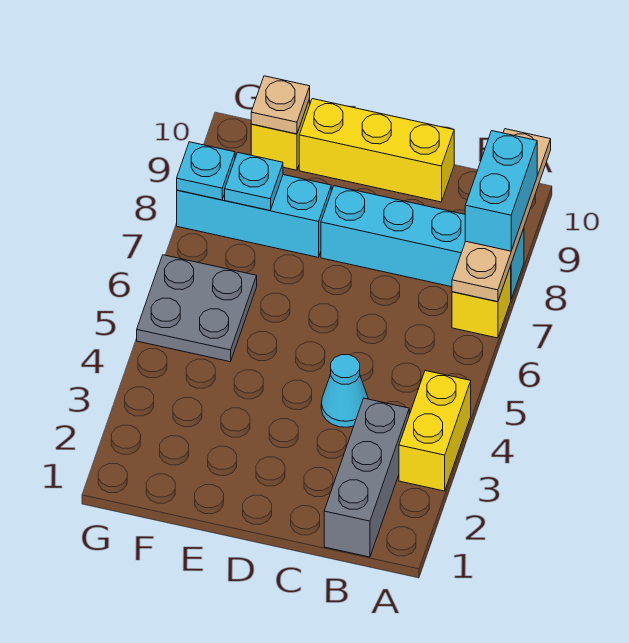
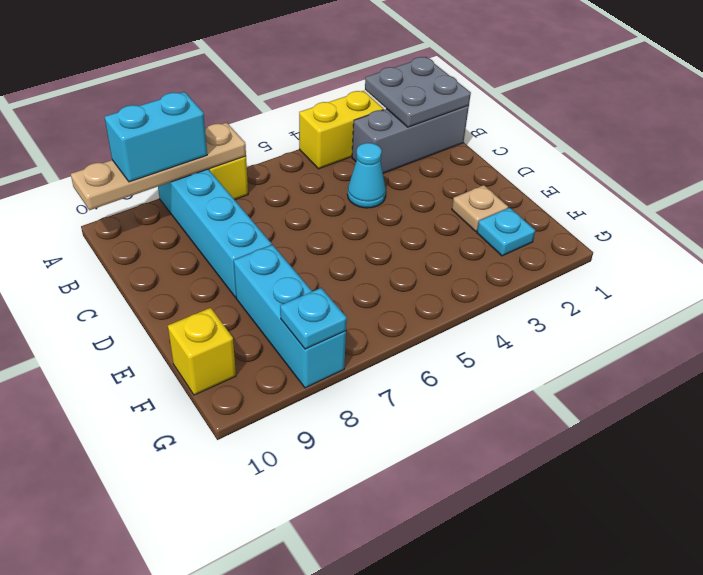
yellow 1x3 brick [299,99,454,202] -> none
grey 2x2 plate [137,255,257,362] -> grey 2x2 plate moved to [365,57,471,127]
cyan 1x1 plate [225,152,283,210] -> cyan 1x1 plate moved to [477,208,535,256]
tan 1x1 plate [251,76,310,134] -> tan 1x1 plate moved to [452,185,508,231]

